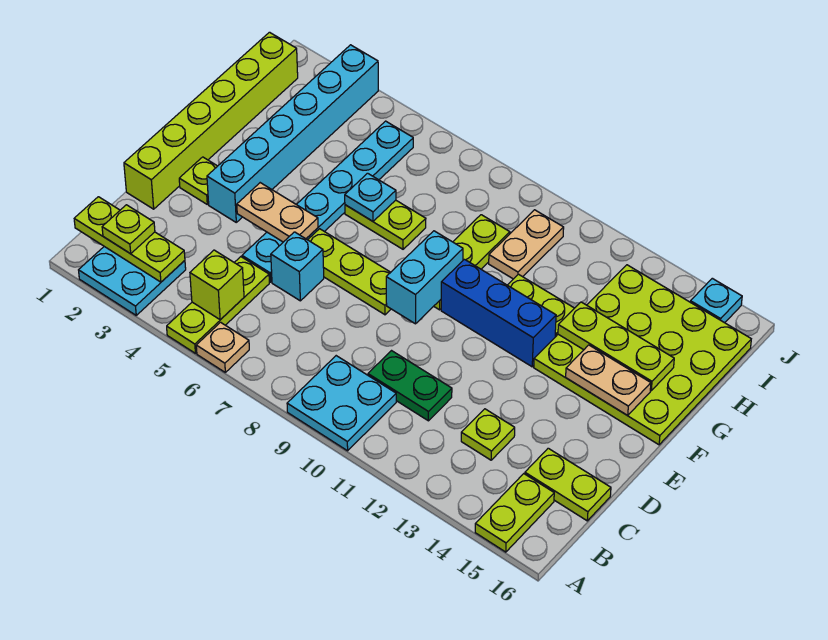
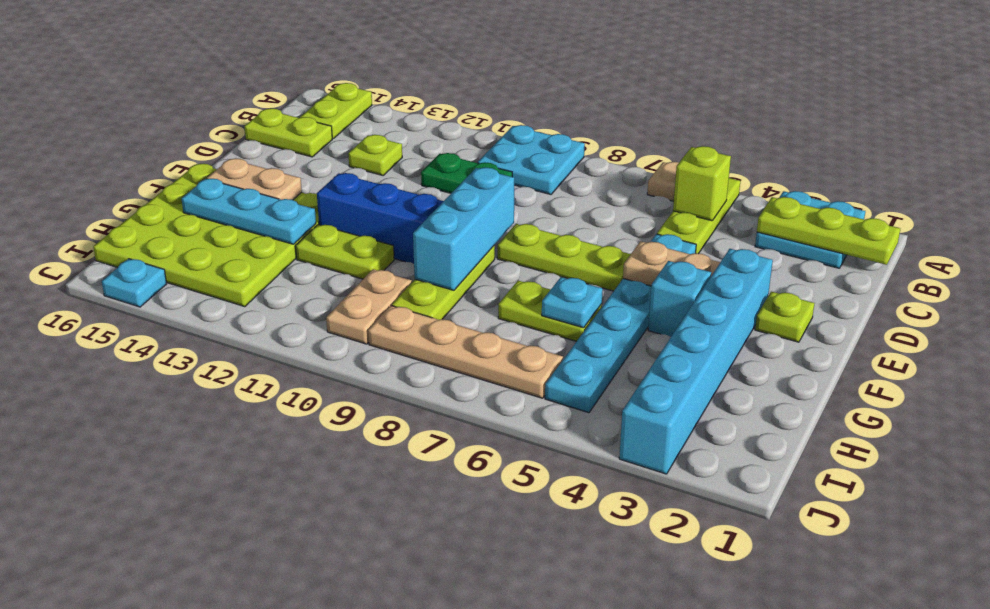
lime 1x1 plate [102,205,155,254] -> none
lime 1x6 brick [124,32,298,209] -> none
cyan 1x1 brick [271,232,324,301] -> cyan 1x1 brick moved to [648,261,711,337]
cyan 1x2 brick [386,231,463,324] -> cyan 1x3 brick [413,167,514,290]
lime 1x3 plate [558,302,674,391] -> cyan 1x3 plate [181,179,316,244]
none -> tan 1x4 plate [368,306,563,398]

